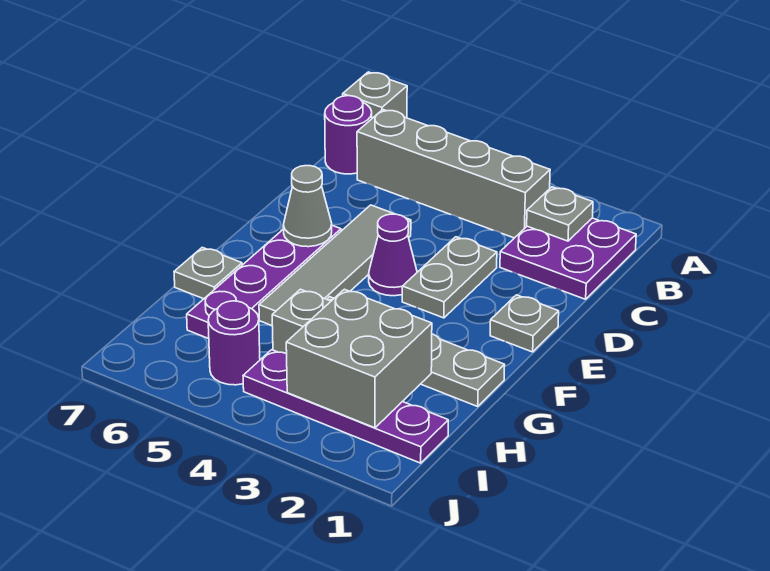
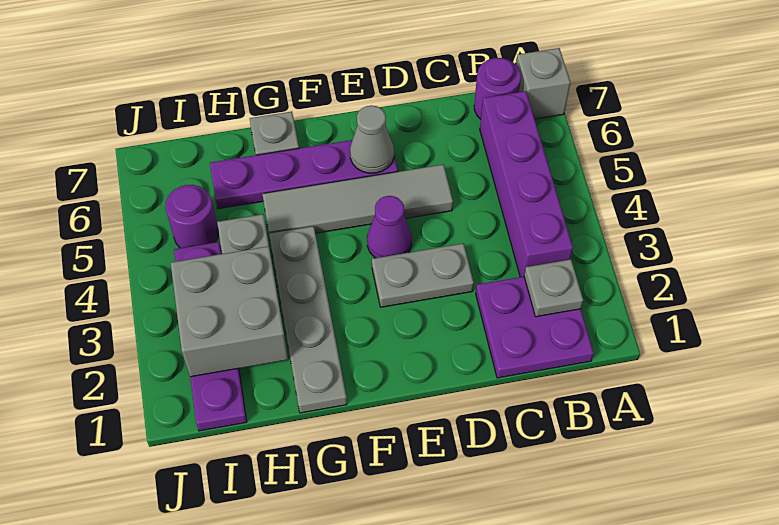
grey 1x4 brick [357,110,550,238] -> purple 1x4 brick [480,91,573,277]
grey 1x1 plate [490,295,559,352] -> none

